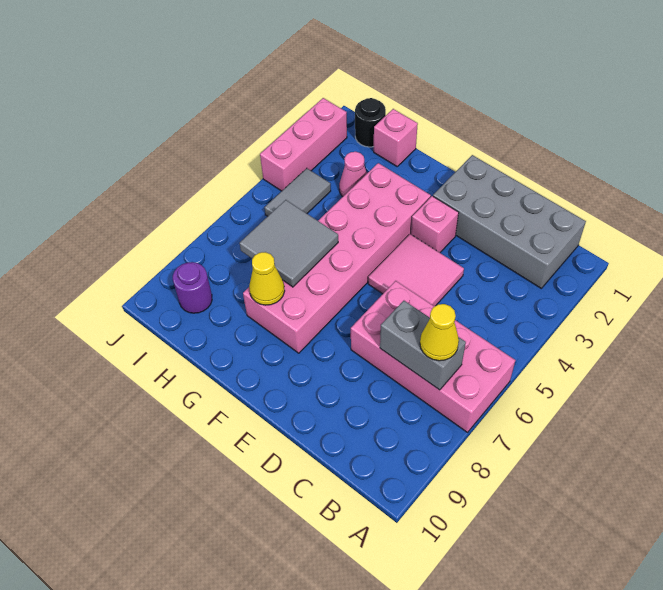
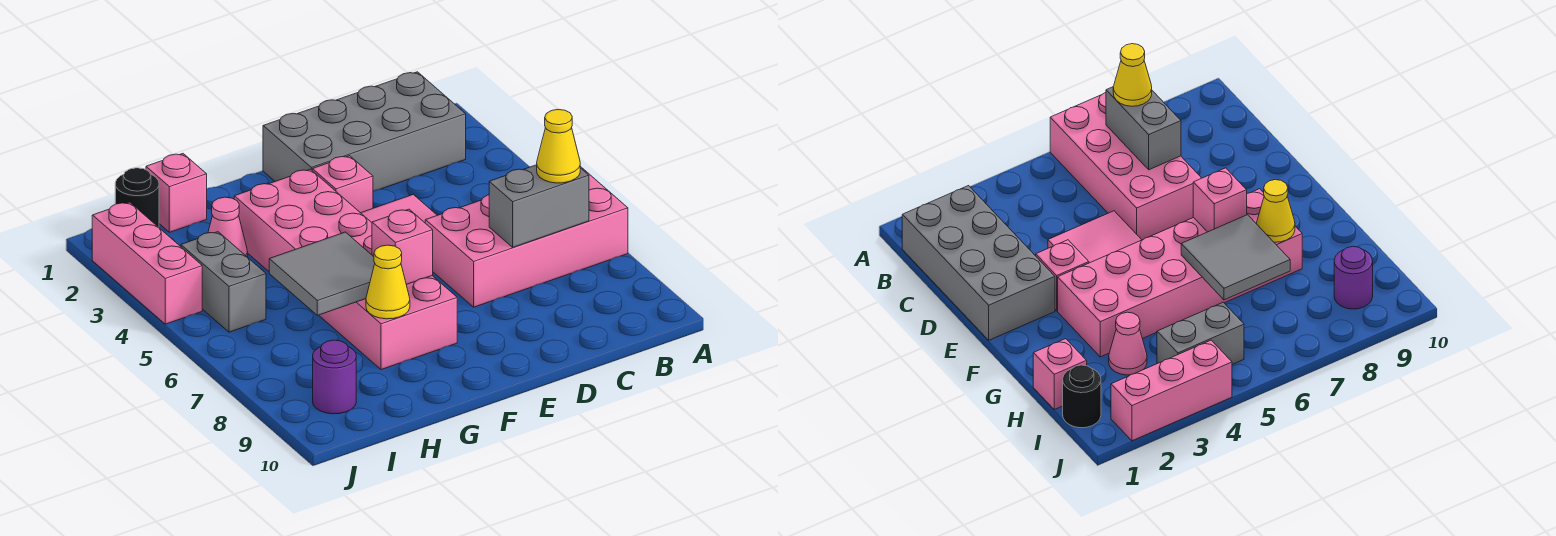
none -> pink 1x1 brick [372,209,433,285]
grey 1x2 tile [265,168,331,216] -> grey 1x2 brick [181,232,266,332]

